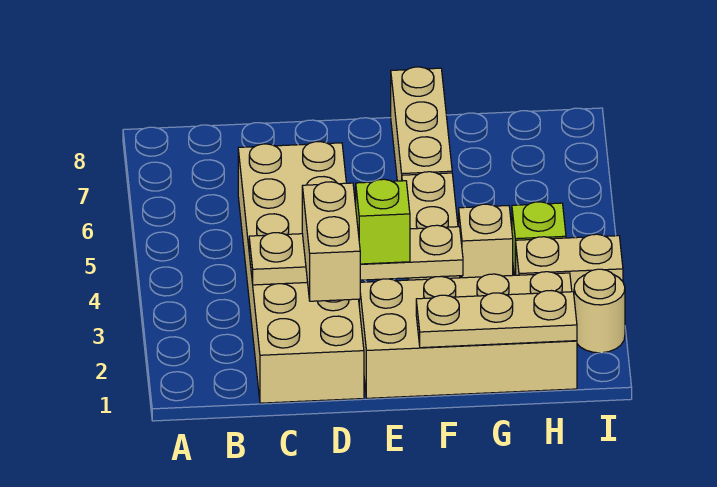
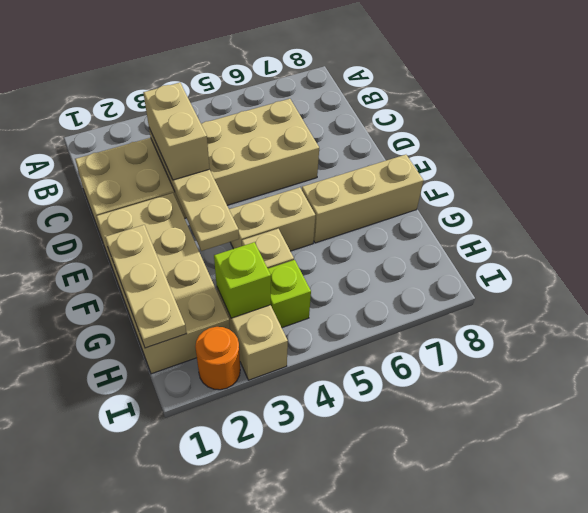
tan 1x2 brick [302,182,360,301] -> tan 1x2 brick turned to [143,83,210,180]
lime 1x1 brick [356,179,410,264] -> lime 1x1 brick moved to [214,242,271,318]
tan 1x1 round brick [574,269,625,353] -> orange 1x1 round brick [195,327,240,390]

